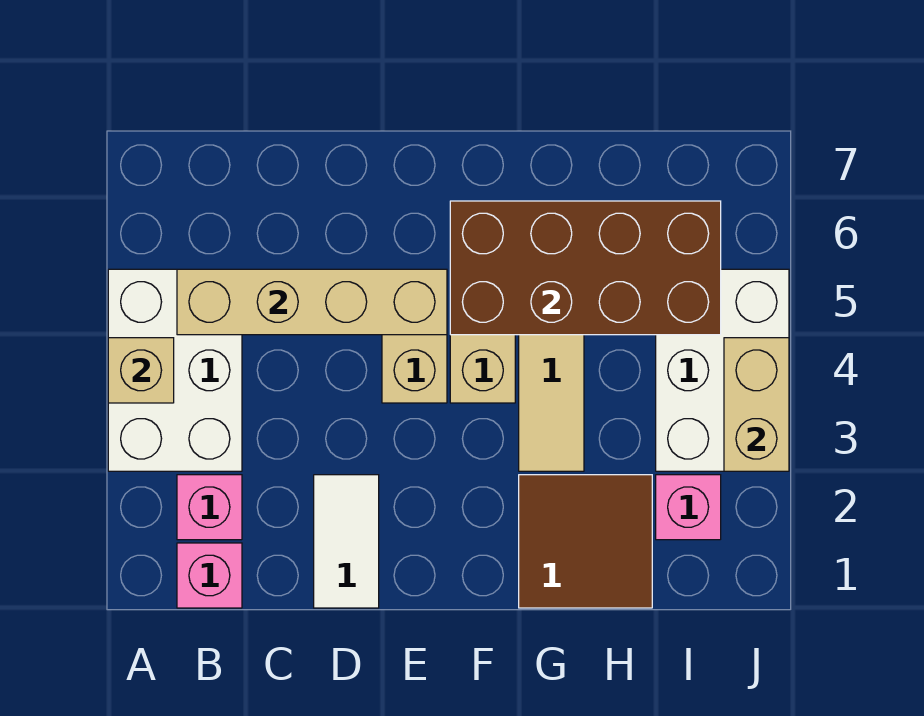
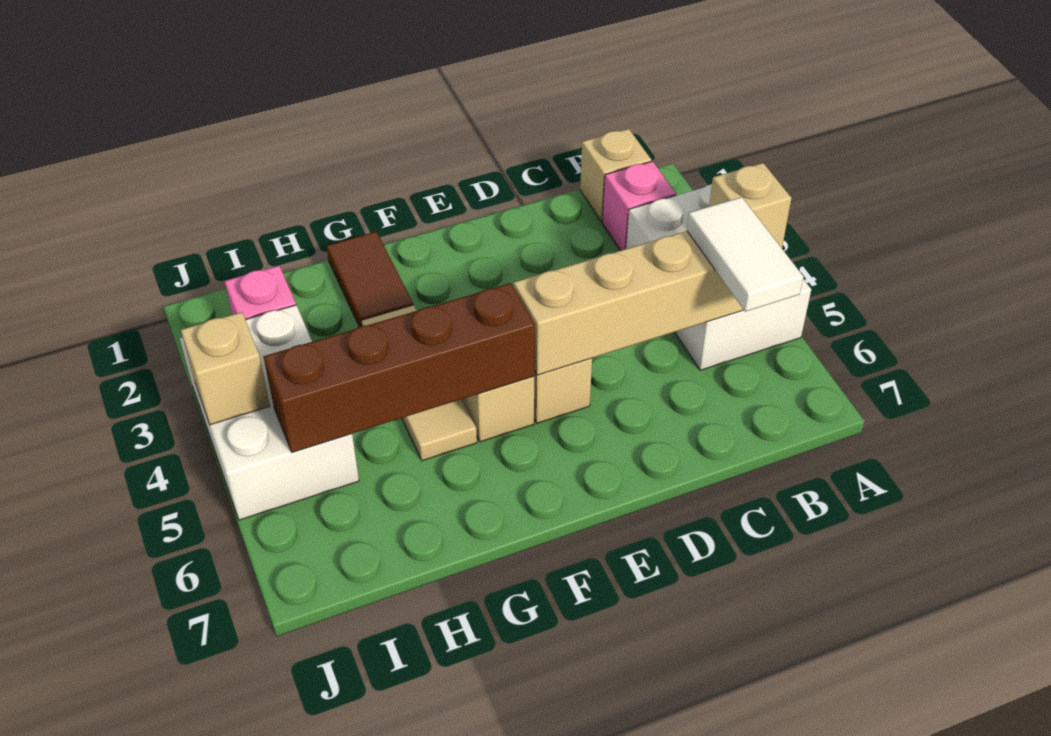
pink 1x1 brick [177,543,242,608] -> tan 1x1 brick [580,129,651,222]
white 1x2 tile [314,475,379,608] -> white 1x2 tile moved to [687,197,803,312]
brown 2x4 brick [450,201,721,335] -> brown 1x4 brick [263,283,535,452]
brown 2x2 tile [519,475,652,608] -> brown 1x2 tile [327,232,413,327]
tan 1x2 brick [724,338,789,471] -> tan 1x1 brick [181,312,270,425]

